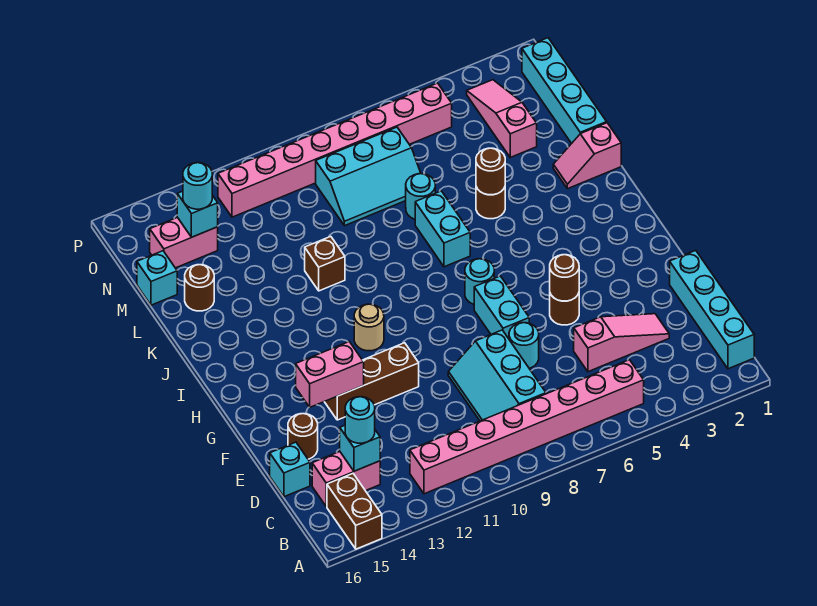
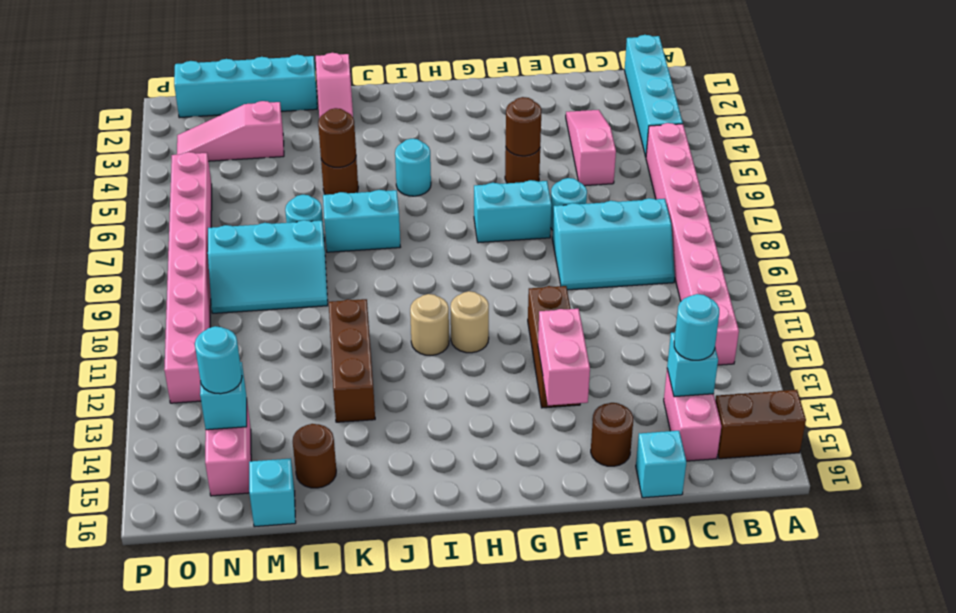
cyan 1x4 brick [670,250,754,369] -> cyan 1x4 brick turned to [625,35,683,157]
cyan 1x1 round brick [465,259,494,304] -> cyan 1x1 round brick moved to [395,139,431,196]
none -> tan 1x1 round brick [410,294,449,355]
brown 1x1 brick [305,236,345,291] -> brown 1x3 brick [329,299,375,422]
cyan 2x3 slope [316,127,421,226] -> cyan 2x3 slope turned to [208,220,328,313]

